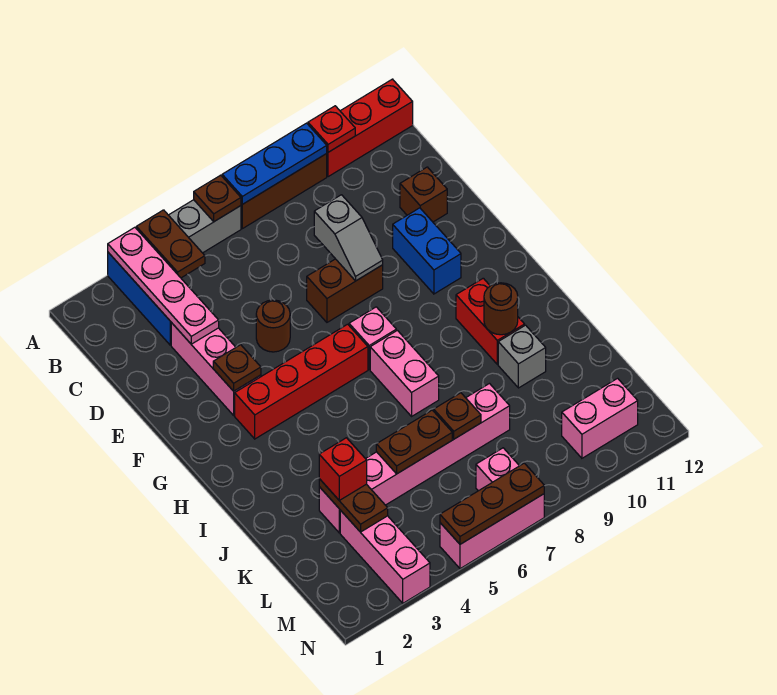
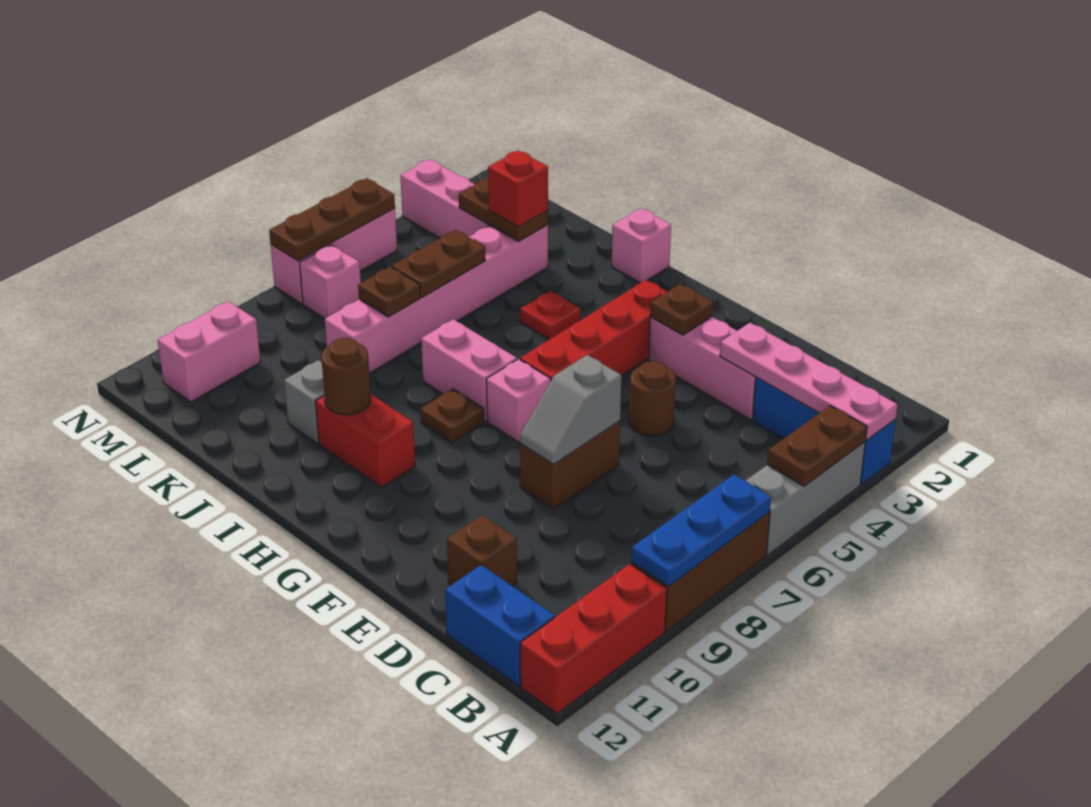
brown 1x2 plate [136,210,205,278] -> brown 1x2 plate turned to [767,406,867,486]
brown 1x1 plate [194,175,241,222] -> brown 1x1 plate moved to [420,389,484,443]
red 1x1 plate [308,106,355,152] -> red 1x1 plate moved to [520,291,580,340]
grey 1x2 slope [314,195,383,281] -> grey 1x2 slope turned to [520,355,621,465]
blue 1x2 brick [393,208,461,294] -> blue 1x2 brick moved to [445,565,555,686]
none -> pink 1x1 brick [612,208,671,283]

